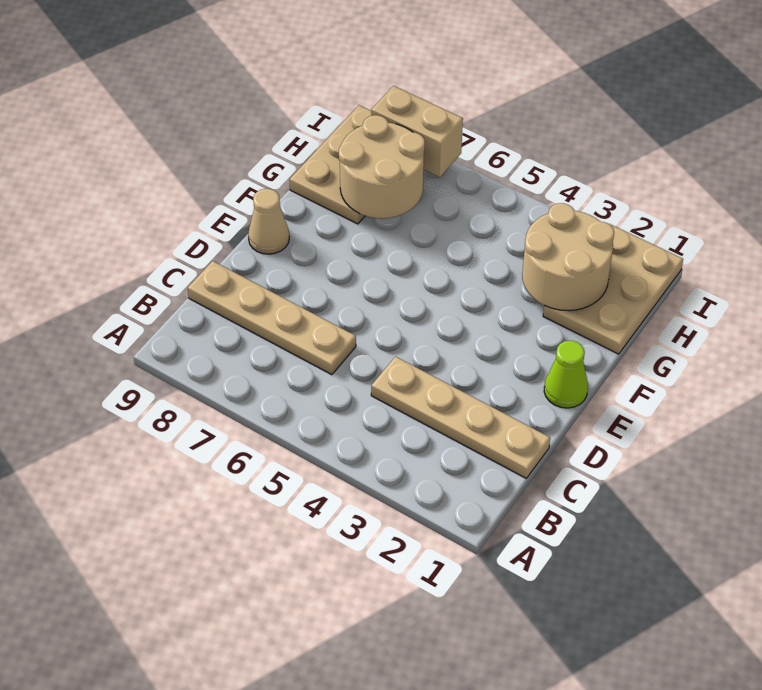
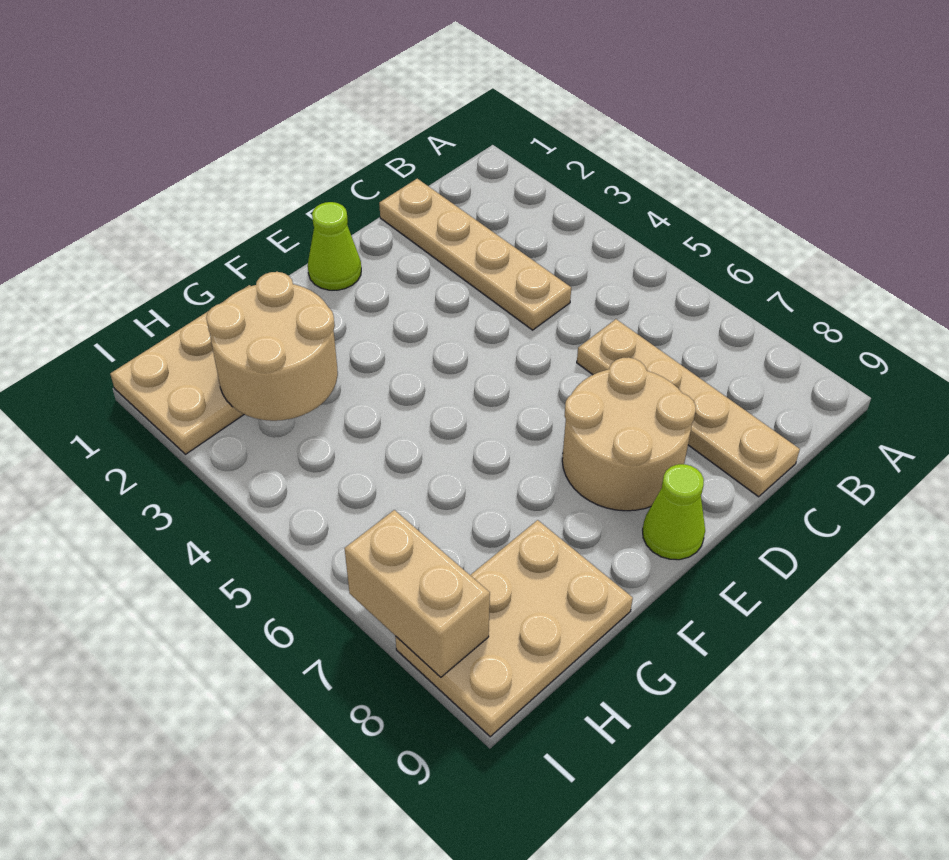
tan 1x1 cone [248,189,289,254] -> lime 1x1 cone [643,464,705,560]
tan 2x2 round brick [339,115,425,218] -> tan 2x2 round brick moved to [562,357,696,511]

